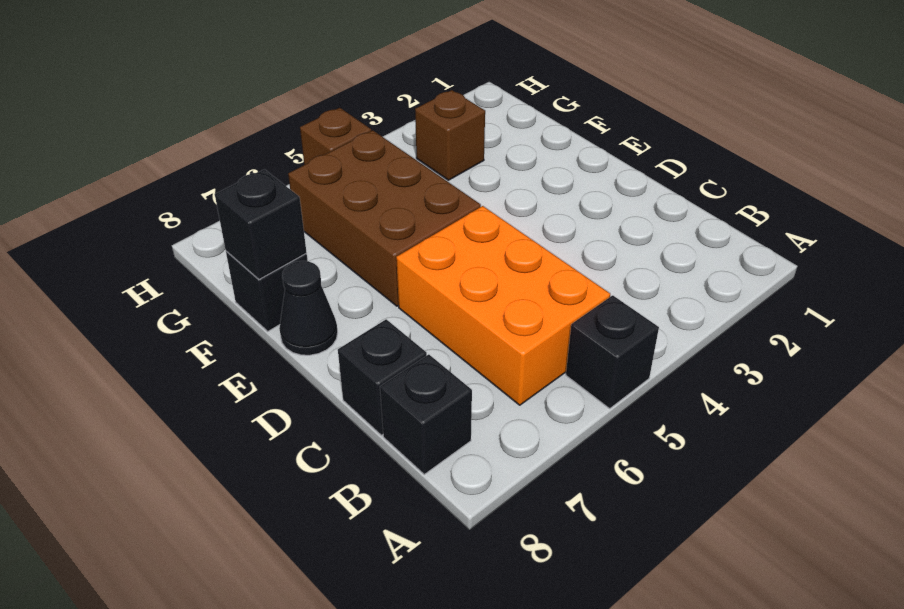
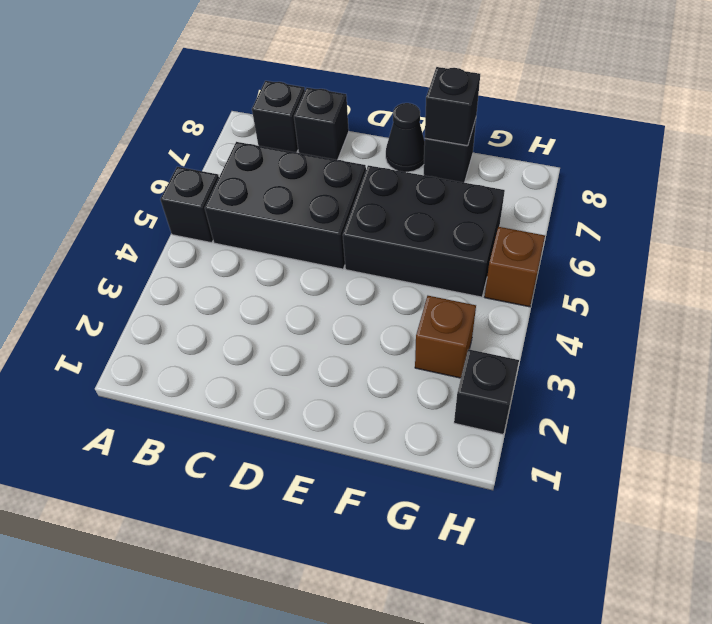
orange 2x3 brick [396,206,610,405] -> black 2x3 brick [205,142,366,269]
brown 2x3 brick [288,130,481,306] -> black 2x3 brick [343,165,505,297]
none -> black 1x1 brick [454,349,519,434]

